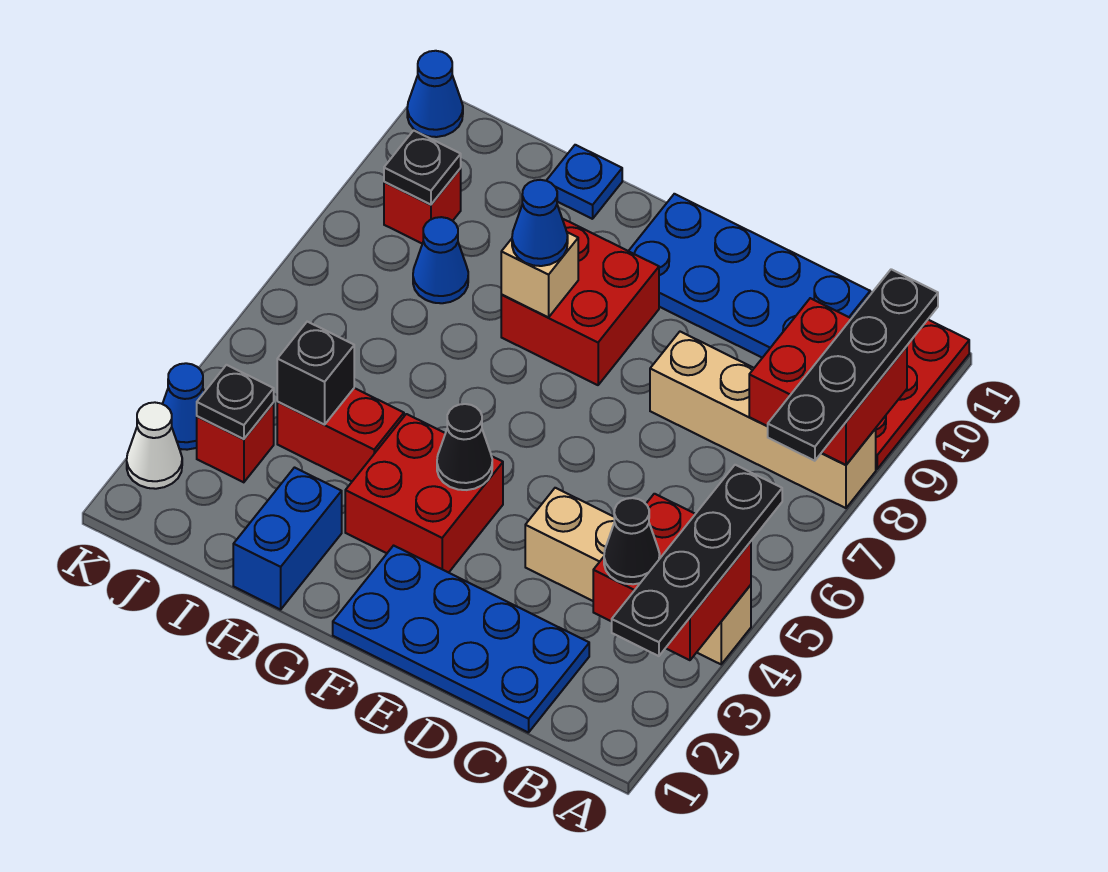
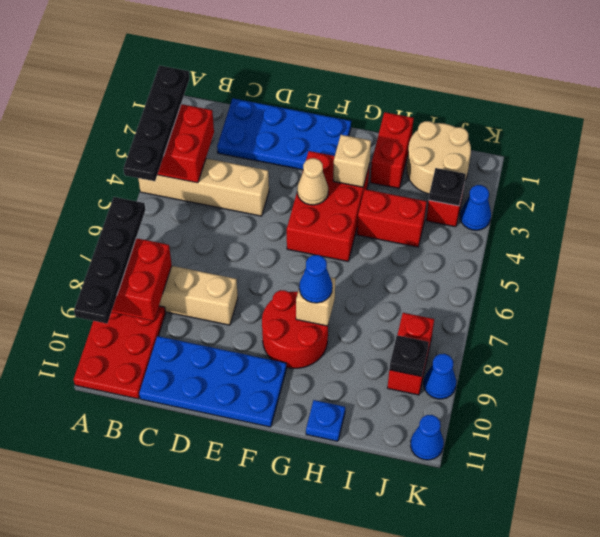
black 1x1 cone [604,498,660,584] -> none
red 2x2 brick [345,414,503,573] -> red 2x3 brick [287,151,370,261]
black 1x1 cone [437,404,492,490] -> tan 1x1 cone [297,158,328,205]
red 2x2 brick [501,219,659,385] -> red 2x2 round brick [262,290,328,368]
none -> tan 1x1 brick [333,135,371,187]
blue 1x2 brick [233,468,342,610] -> red 1x2 brick [370,112,414,188]
none -> tan 2x2 round brick [407,121,471,194]
black 1x1 brick [277,322,354,425] -> none
blue 1x1 cone [413,217,468,303] -> blue 1x1 cone moved to [424,354,456,399]
red 1x1 brick [384,168,461,244] -> red 1x2 brick [388,313,434,395]
white 1x1 cone [127,402,182,489] -> none

